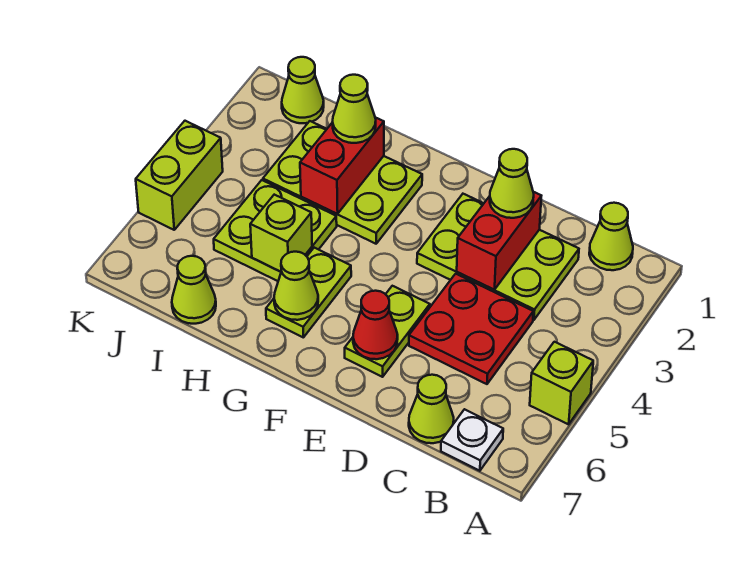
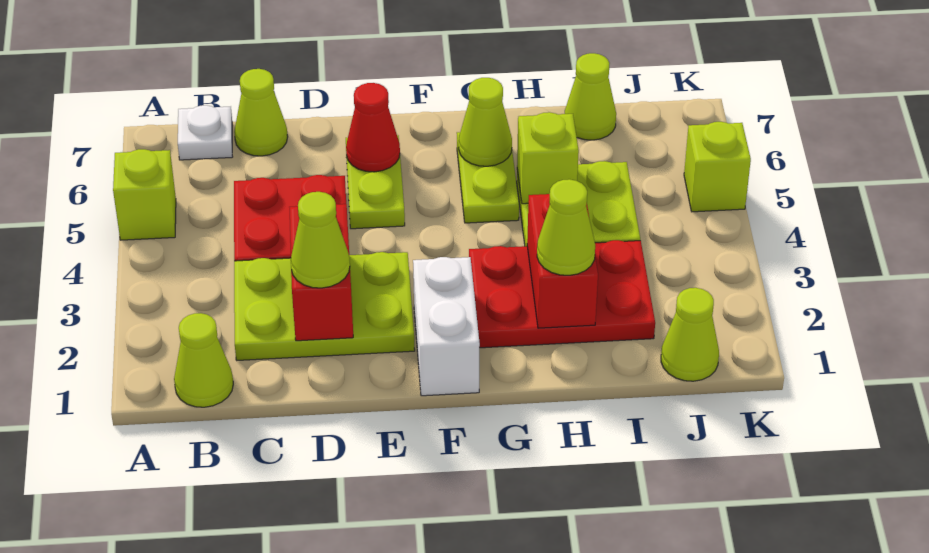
none -> white 1x2 brick [413,257,480,396]
lime 2x3 plate [263,121,422,244] -> red 2x3 plate [469,240,655,348]
lime 1x2 brick [136,121,223,230] -> lime 1x1 brick [684,122,751,212]

